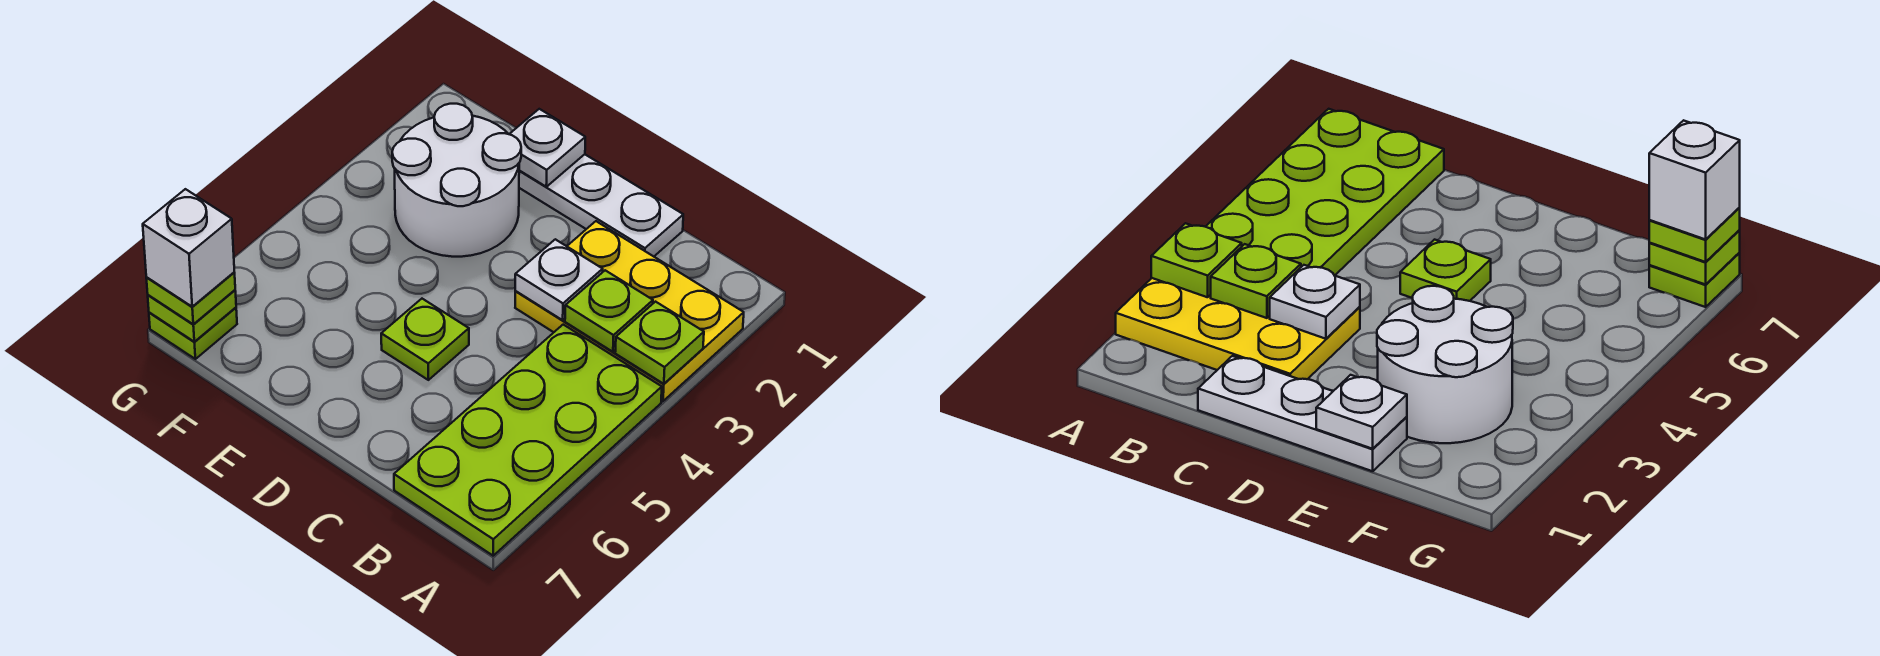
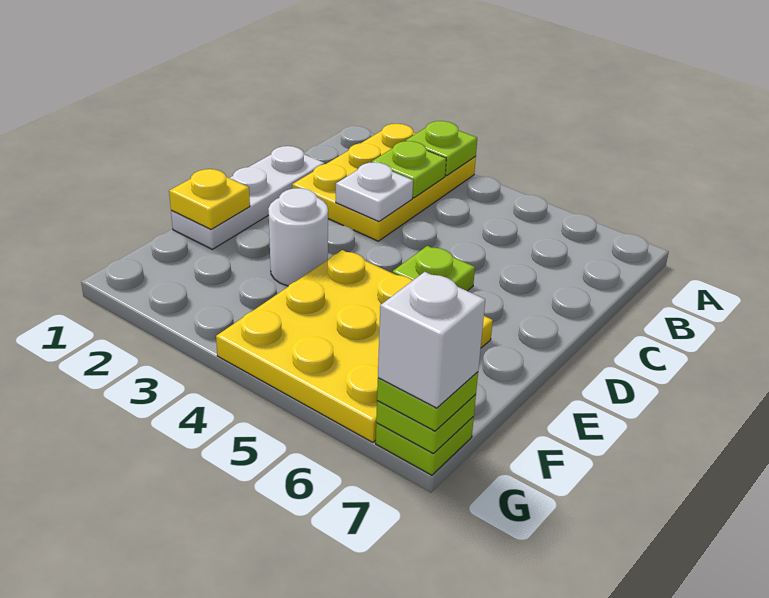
lime 2x4 plate [394,325,662,556] -> none
white 1x1 plate [510,109,585,187] -> yellow 1x1 plate [169,169,250,229]
white 2x2 round brick [392,104,521,257] -> white 1x1 round brick [268,188,328,286]
none -> yellow 3x3 plate [216,250,493,442]

